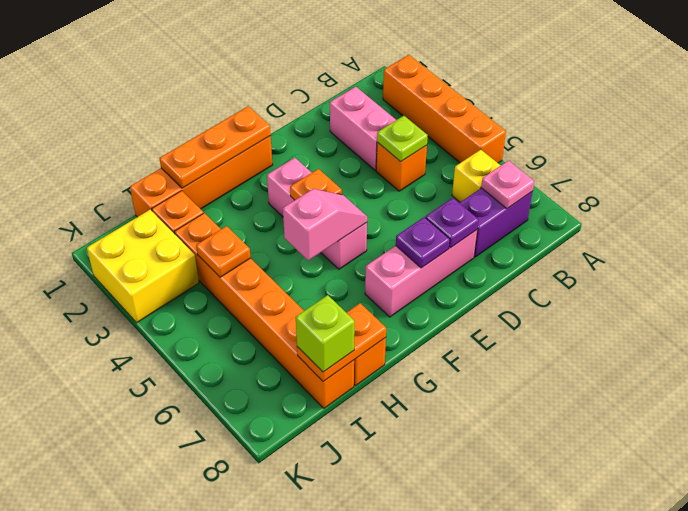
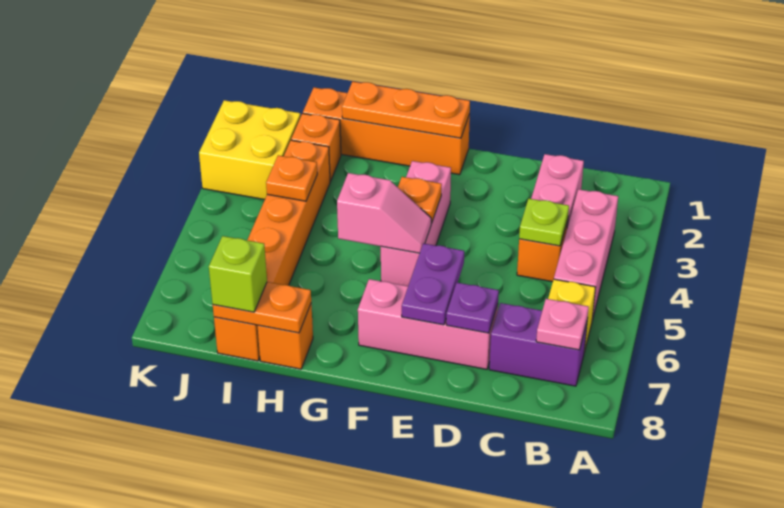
orange 1x4 brick [383,55,506,163] -> none
none -> pink 1x3 brick [554,189,618,320]
purple 1x1 plate [396,217,450,268] -> purple 1x2 plate [402,243,464,325]

